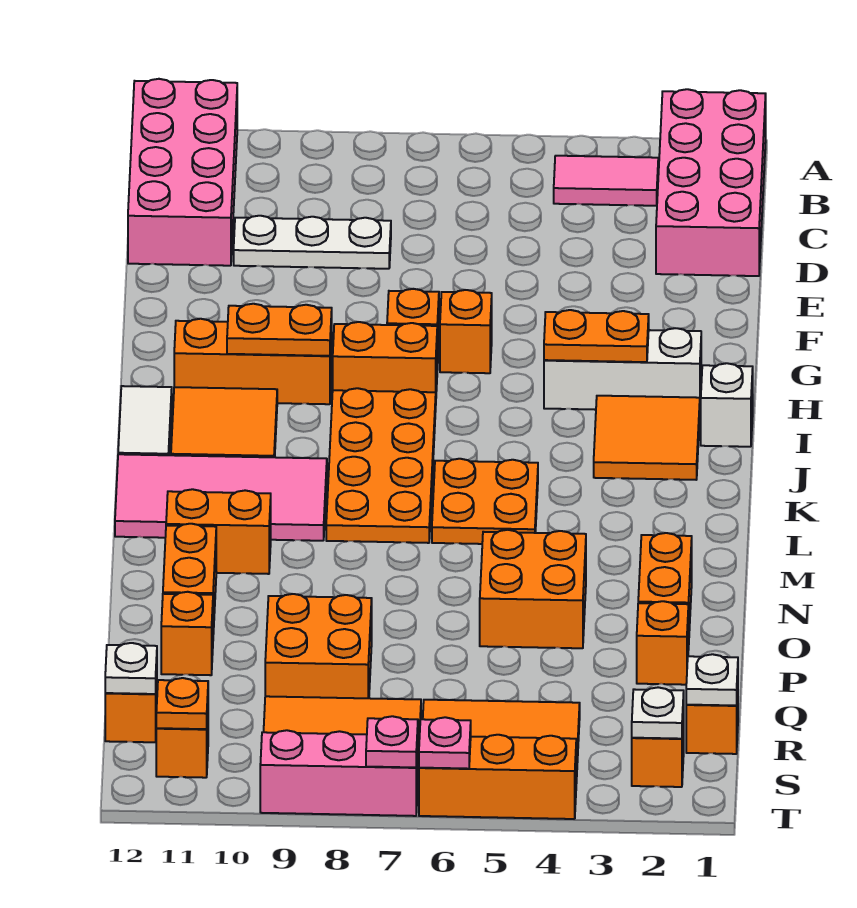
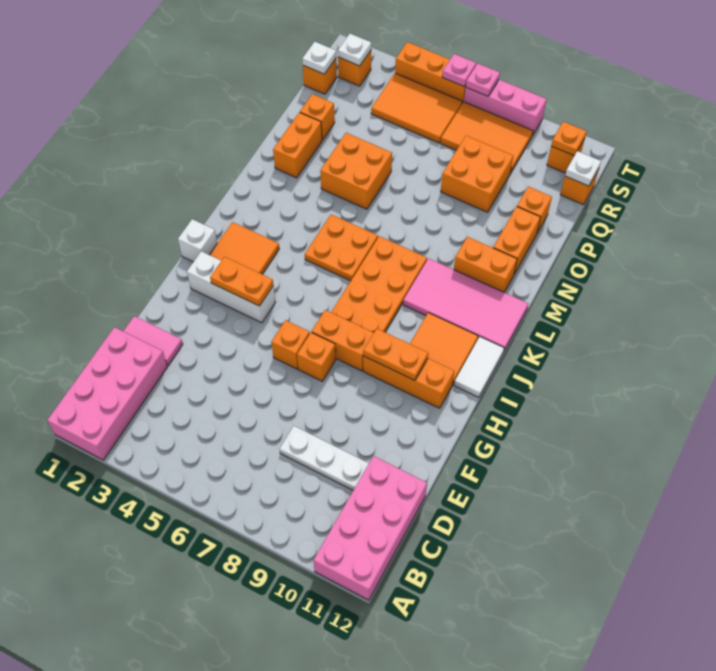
pink 1x2 tile [554,156,658,206] -> pink 1x2 tile moved to [123,316,183,365]

